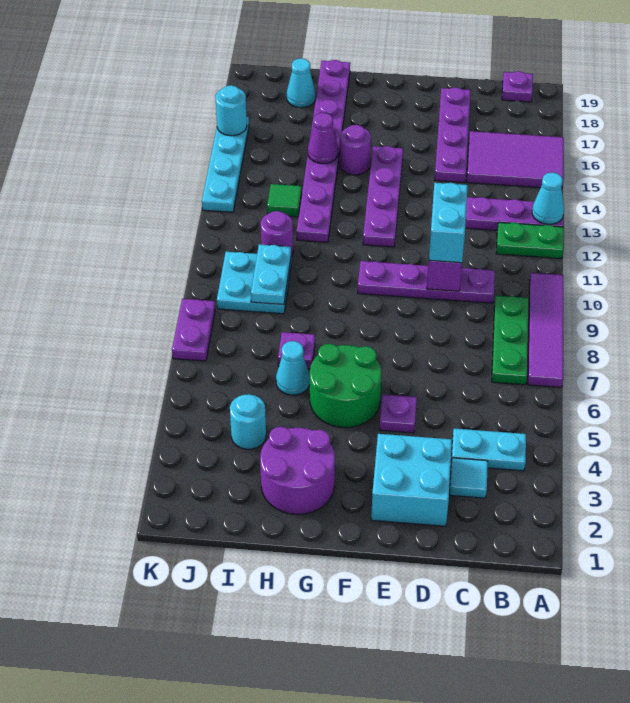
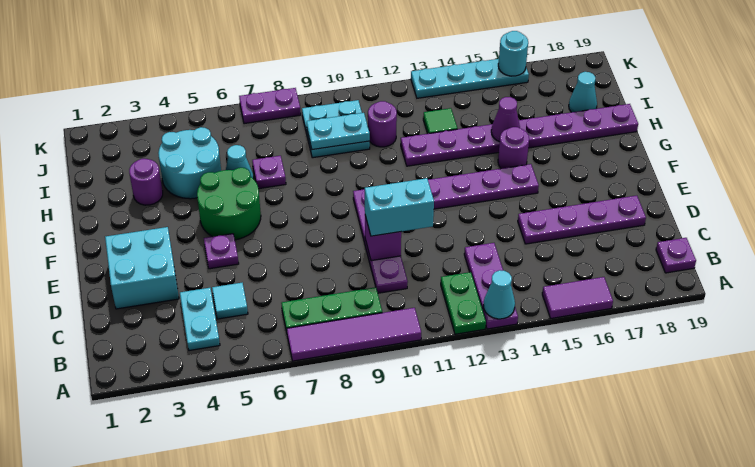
purple 2x3 tile [467,131,564,188] -> purple 1x2 tile [542,277,613,318]
cyan 1x1 tile [450,458,488,498] -> cyan 1x1 tile moved to [212,283,248,319]
purple 2x2 round brick [260,427,335,514] -> purple 1x1 round brick [129,159,163,205]
cyan 1x1 round brick [230,394,266,449] -> cyan 2x2 round brick [158,127,221,199]

